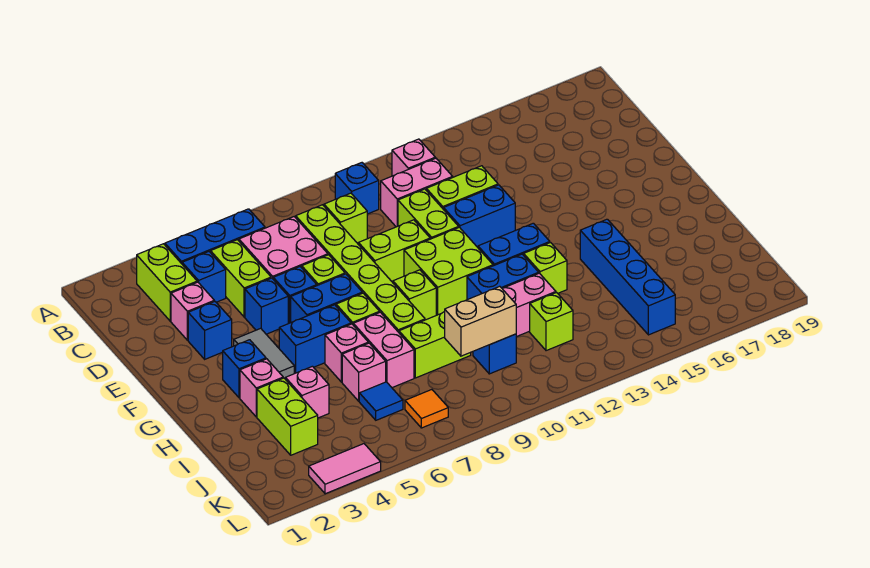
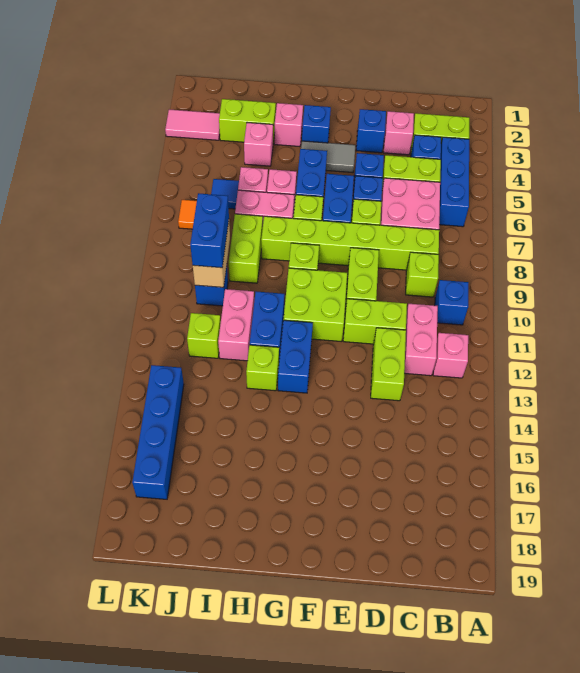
blue 1x2 brick [444,185,515,247] -> blue 1x2 brick moved to [190,193,229,268]
blue 1x4 brick [580,219,675,335] -> blue 1x4 brick turned to [132,365,184,499]
pink 1x2 tile [309,444,381,494] -> pink 1x2 tile turned to [165,109,220,140]

